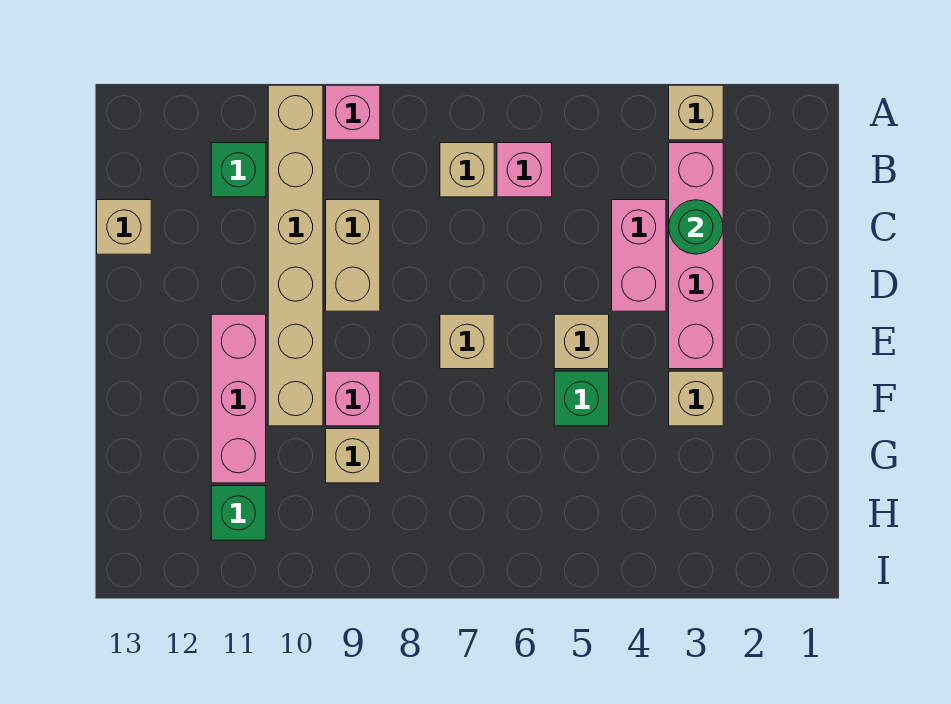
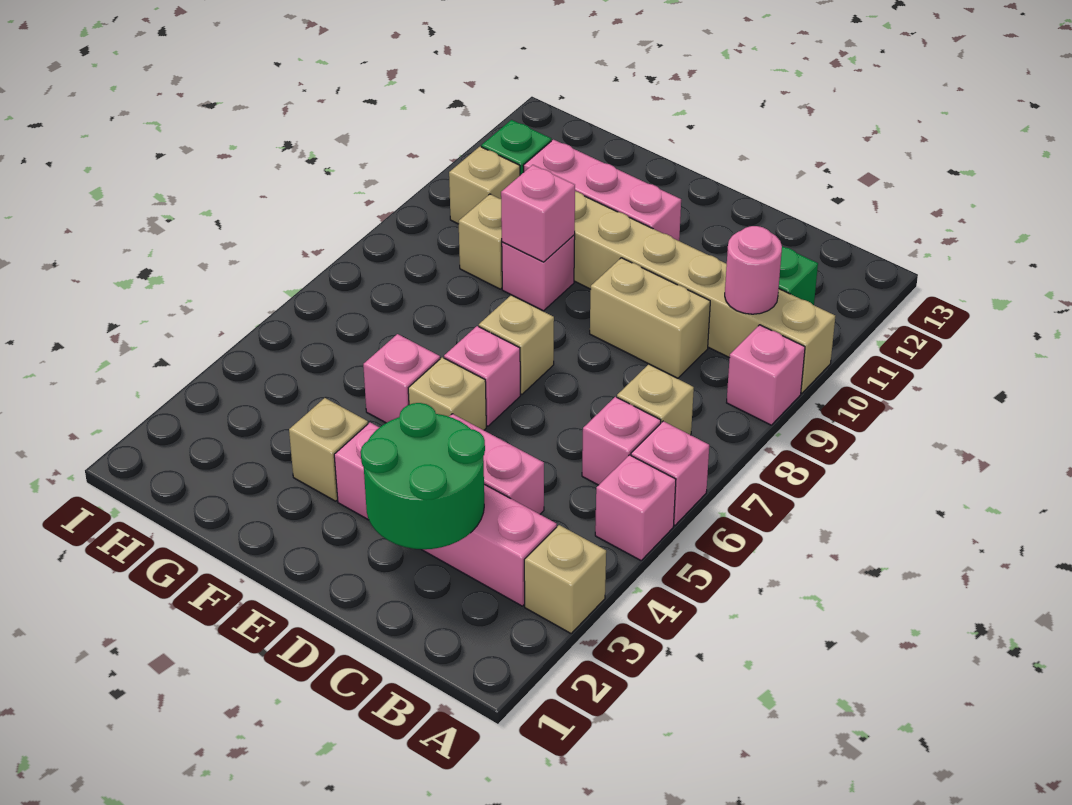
none -> pink 1x1 brick [595,455,676,560]
none -> pink 1x1 brick [631,421,709,525]
none -> pink 1x1 round brick [725,226,782,314]
green 1x1 round brick [669,200,723,254] -> green 2x2 round brick [361,403,485,549]
tan 1x1 brick [97,200,151,254] -> tan 1x1 brick moved to [449,147,520,224]
none -> pink 1x1 brick [444,326,520,426]
green 1x1 brick [554,371,609,426] -> pink 1x1 brick [363,334,440,423]
none -> pink 1x1 brick [501,165,575,262]

